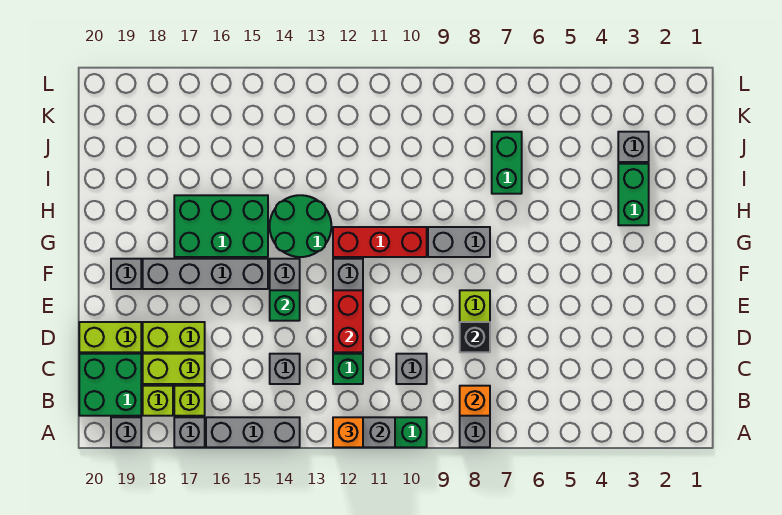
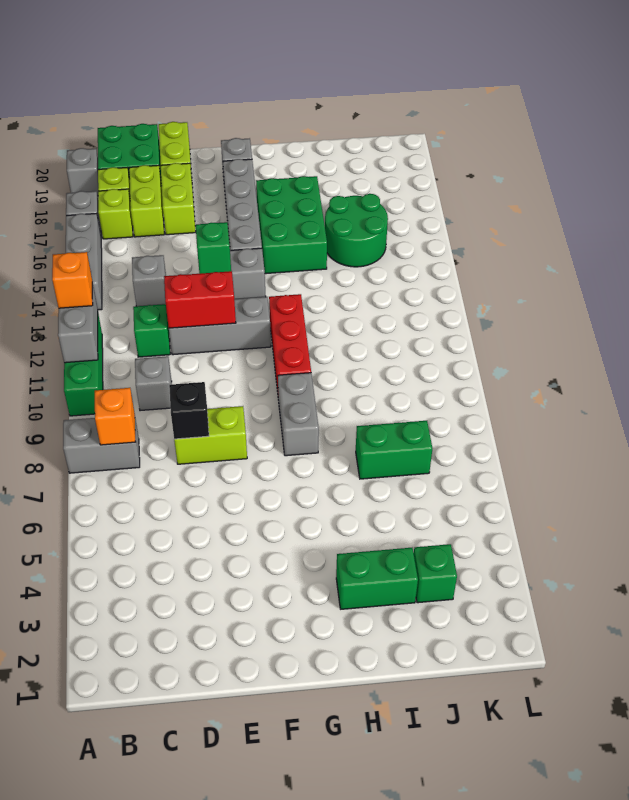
green 2x2 round brick [270,195,331,257] -> green 2x2 round brick moved to [325,194,388,267]
grey 1x1 brick [618,132,649,162] -> green 1x1 brick [414,544,457,603]

